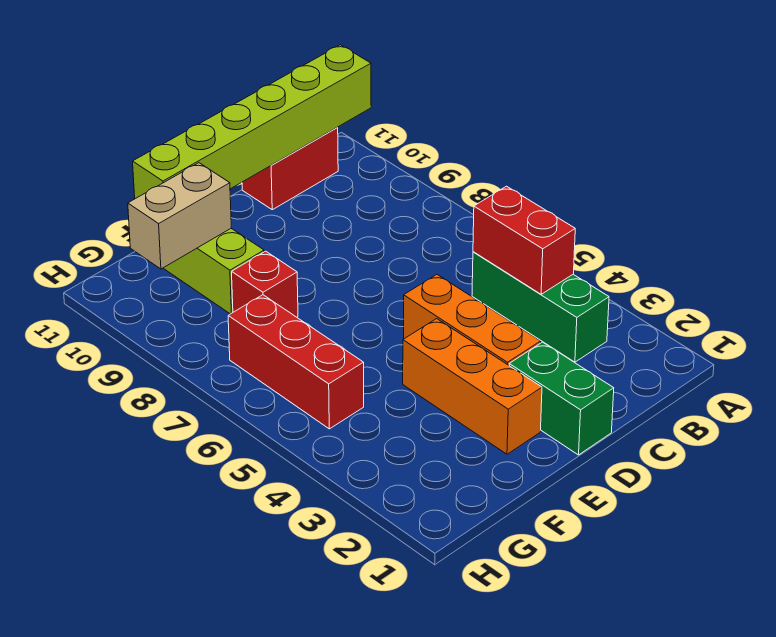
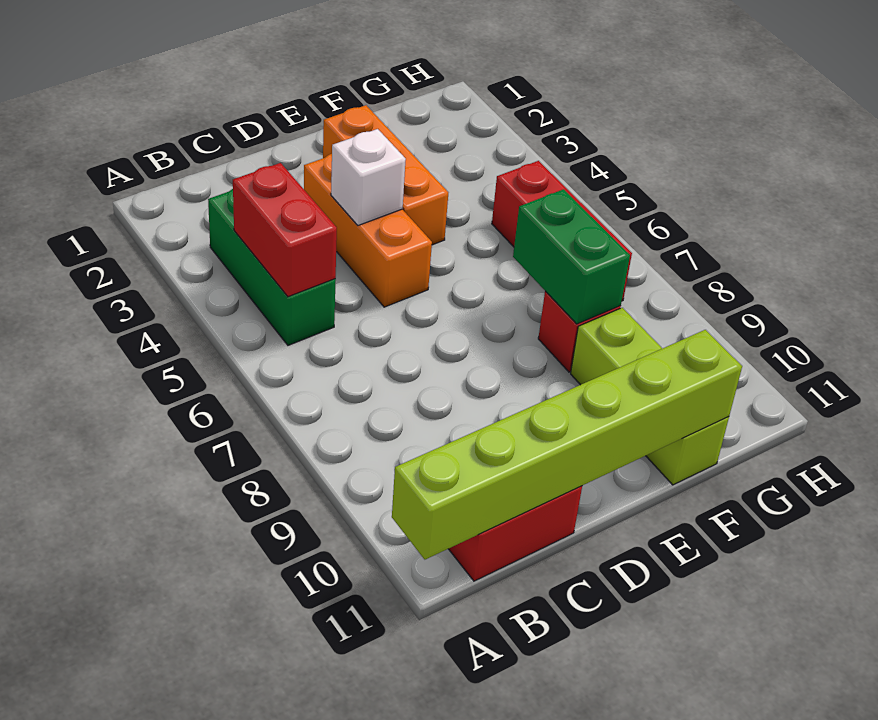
green 1x2 brick [509,342,614,455] -> green 1x2 brick moved to [513,189,630,324]
none -> white 1x1 brick [331,129,406,225]
tan 1x2 brick [128,163,231,269] -> none

